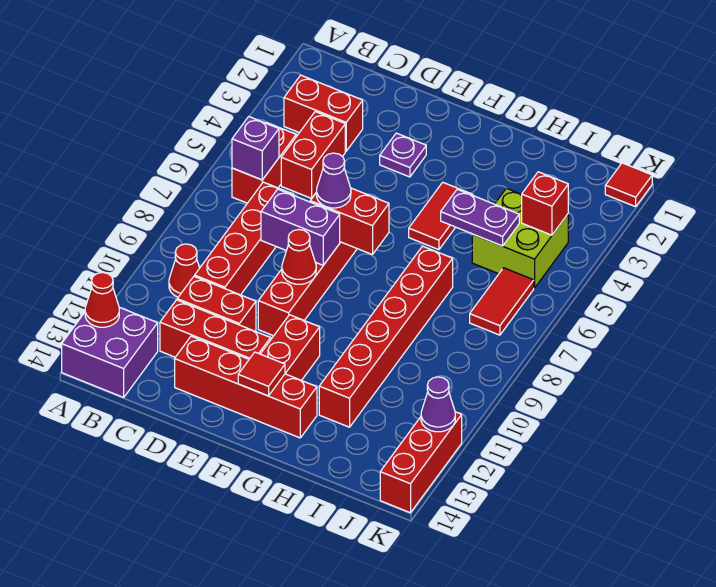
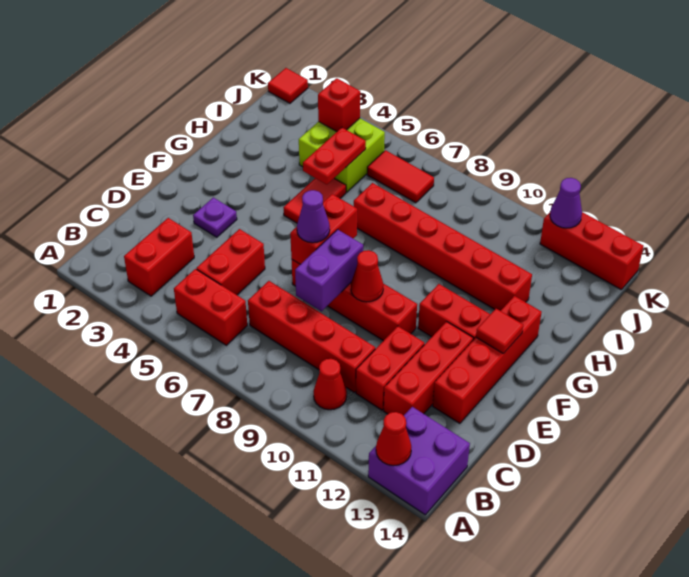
purple 1x1 brick [232,117,279,180] -> none
red 1x2 brick [281,112,345,198] -> red 1x2 brick turned to [197,229,265,295]
red 1x2 tile [409,182,473,250] -> red 1x2 tile turned to [283,178,346,223]
purple 1x2 plate [441,189,519,246] -> red 1x2 plate [303,128,366,185]

